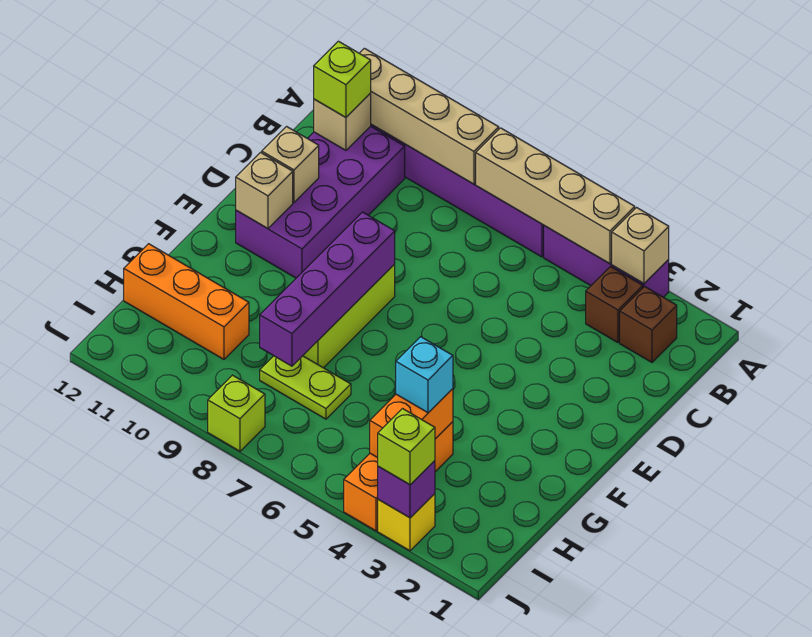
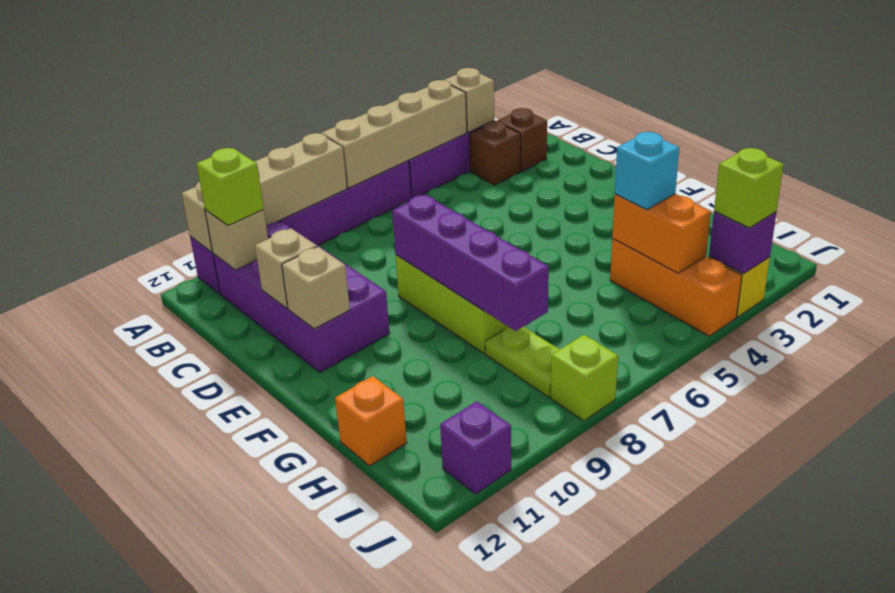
lime 1x2 plate [260,356,351,419] -> lime 1x2 plate turned to [485,327,560,397]
orange 1x3 brick [124,244,249,359] -> orange 1x1 brick [335,376,407,466]
none -> purple 1x1 brick [440,401,511,494]

